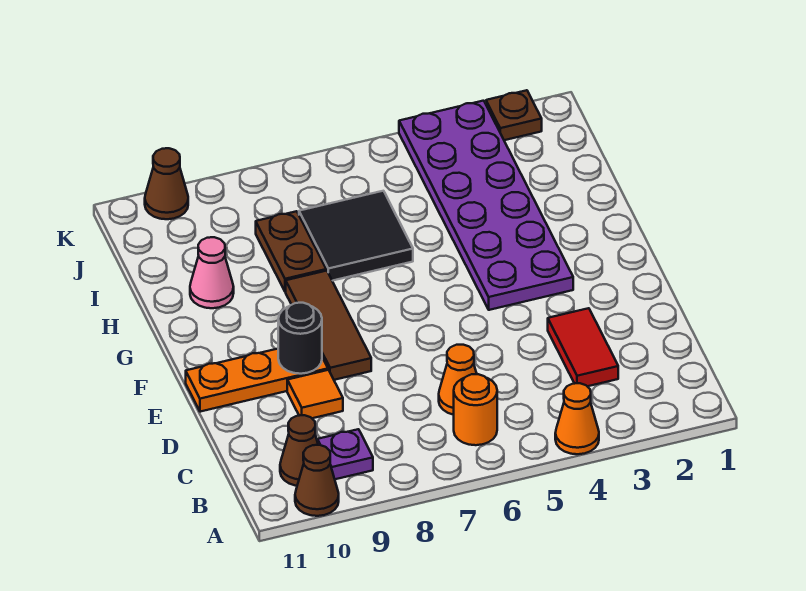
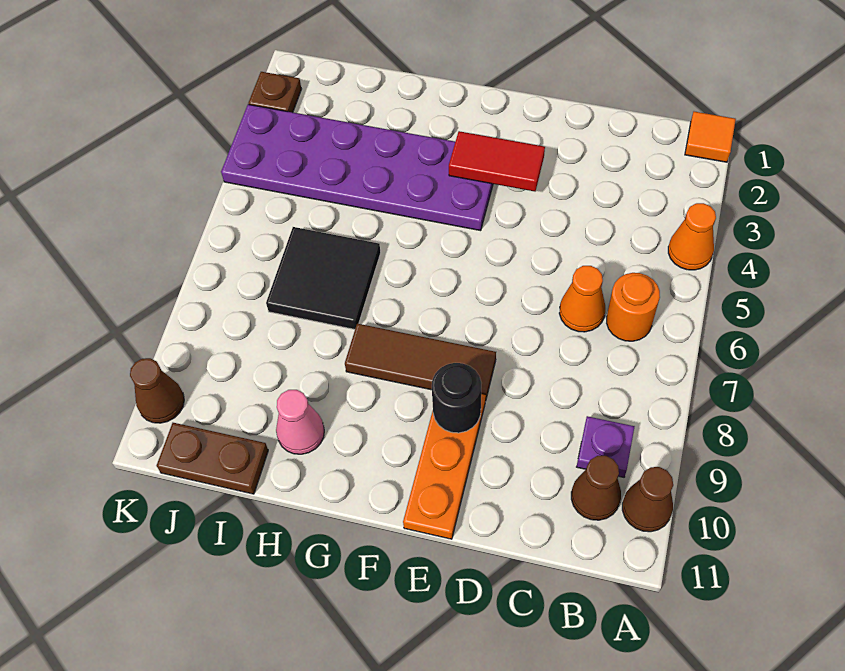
red 1x2 tile [548,308,618,386] -> red 1x2 tile moved to [449,131,545,191]
orange 1x1 tile [287,370,343,418] -> orange 1x1 tile moved to [685,112,736,162]
brown 1x2 plate [256,211,326,292] -> brown 1x2 plate moved to [156,423,268,494]

